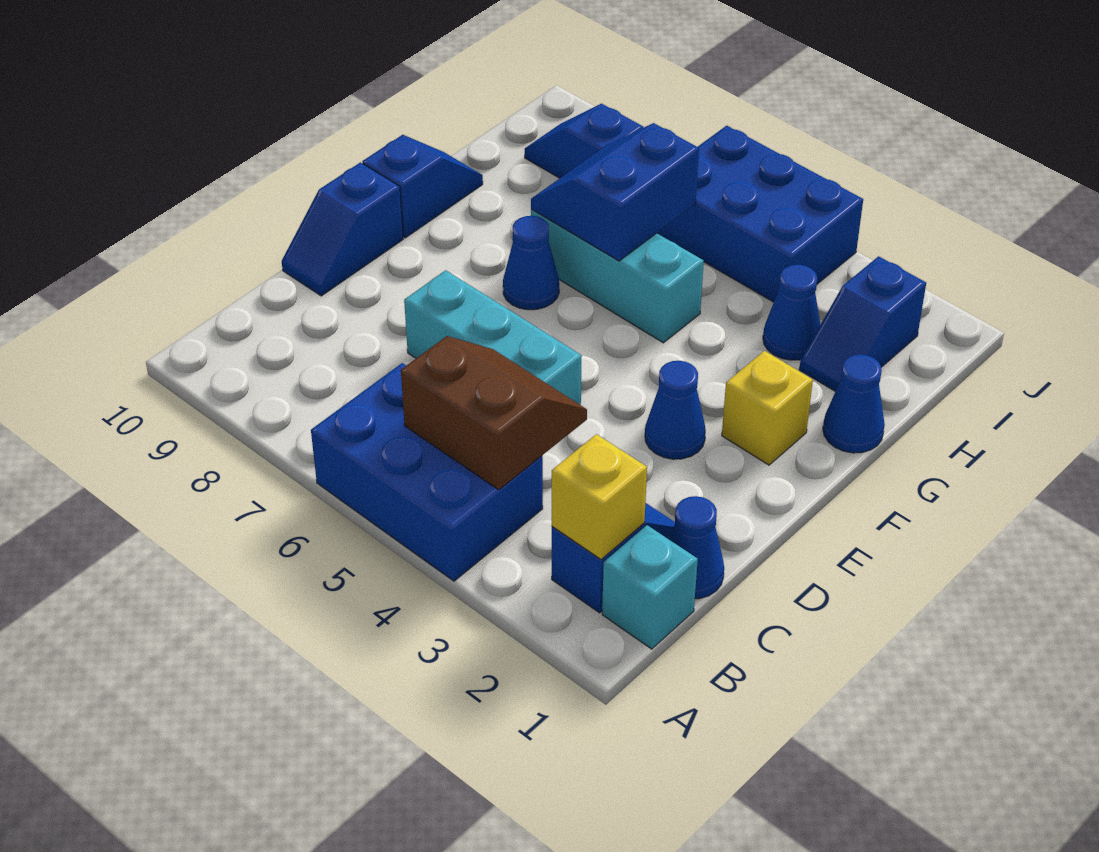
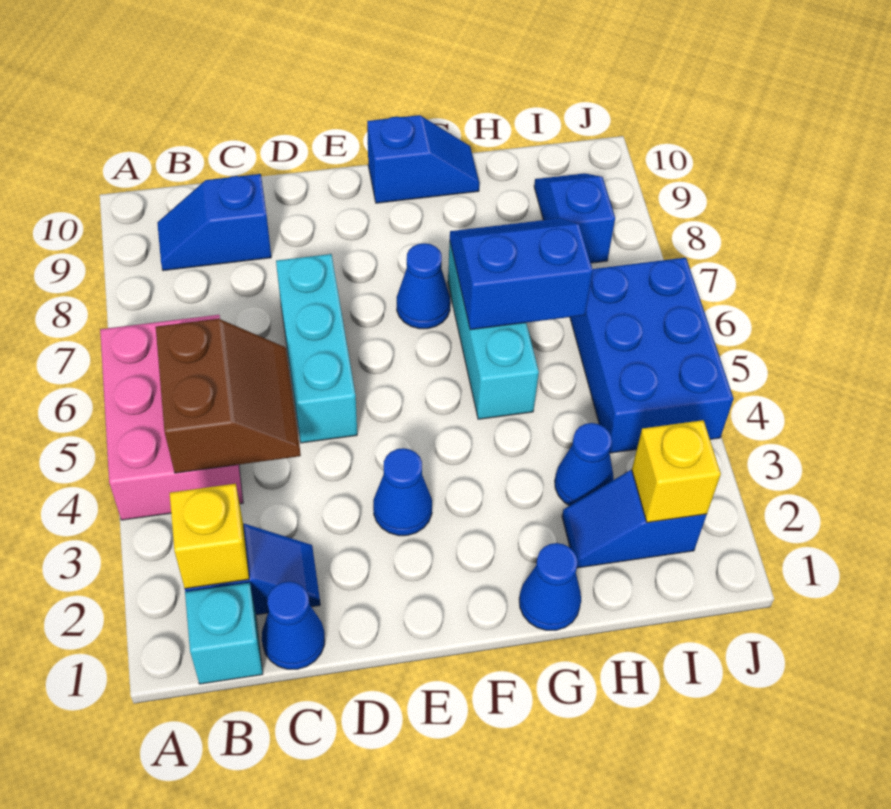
blue 2x3 brick [311,363,543,581] -> pink 2x3 brick [100,315,243,520]
blue 1x2 slope [282,162,403,296] -> blue 1x2 slope moved to [157,174,271,271]
yellow 1x1 brick [722,351,813,465] -> yellow 1x1 brick moved to [632,420,721,522]

